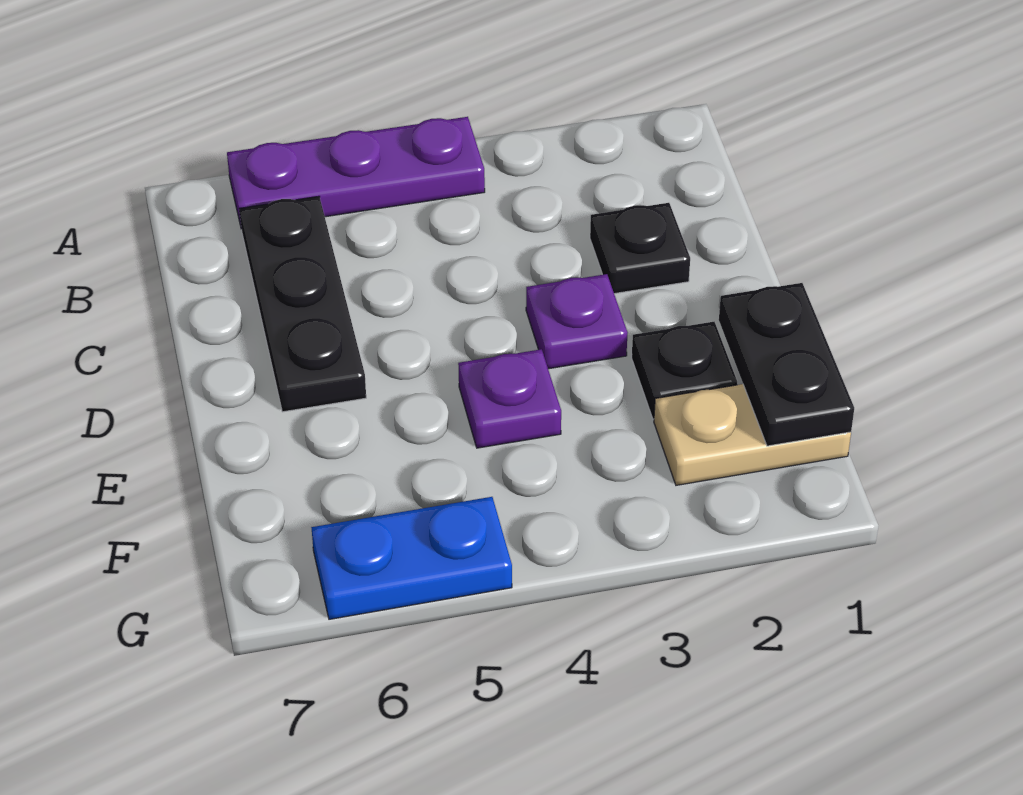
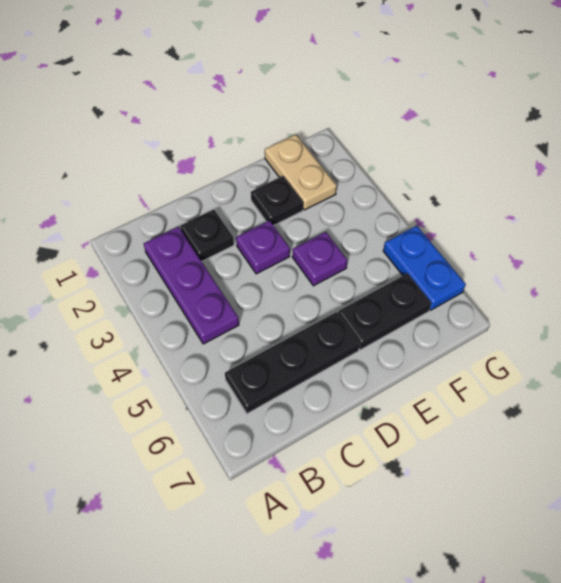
purple 1x3 plate [227,117,485,226] -> purple 1x3 plate moved to [144,227,239,344]
black 1x2 plate [719,283,854,446] -> black 1x2 plate moved to [338,274,431,350]

